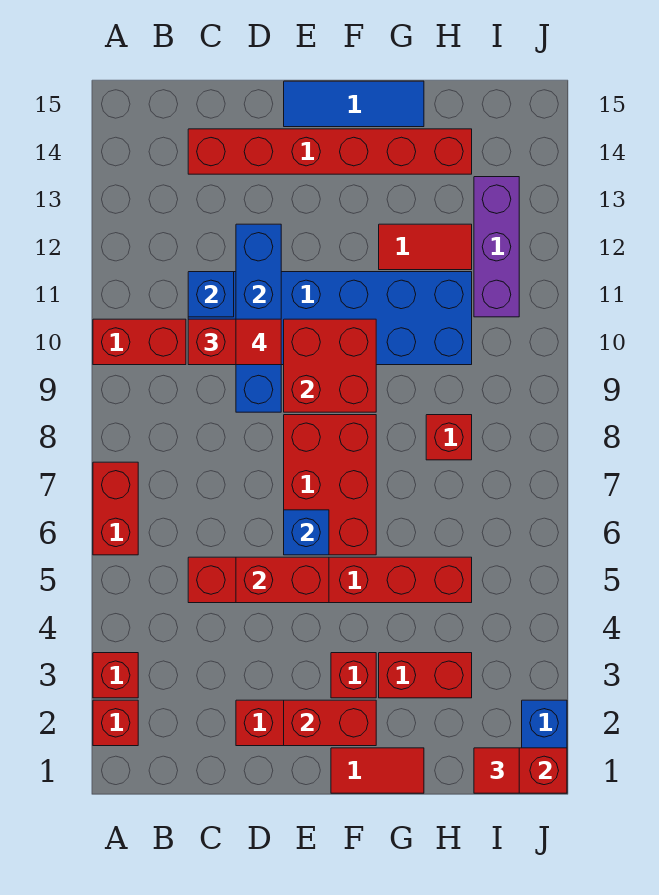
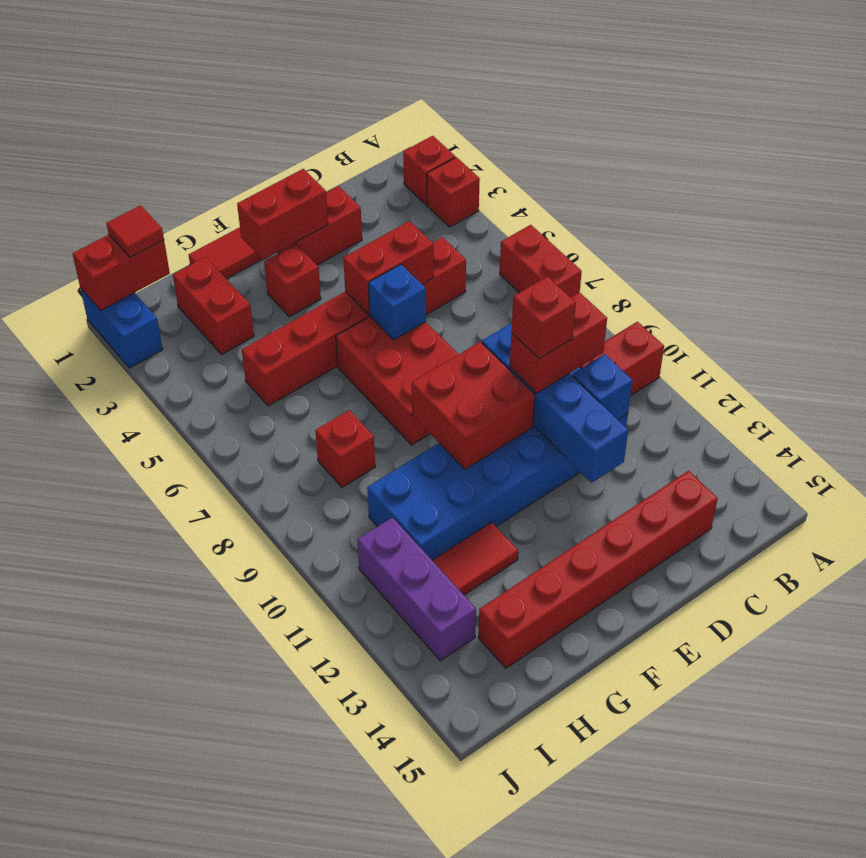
red 1x1 tile [236,319,281,365] -> red 1x1 brick [511,276,576,359]
blue 1x3 tile [284,81,424,127] -> none
red 1x2 brick [379,653,472,698] -> red 1x2 brick turned to [173,257,254,354]

